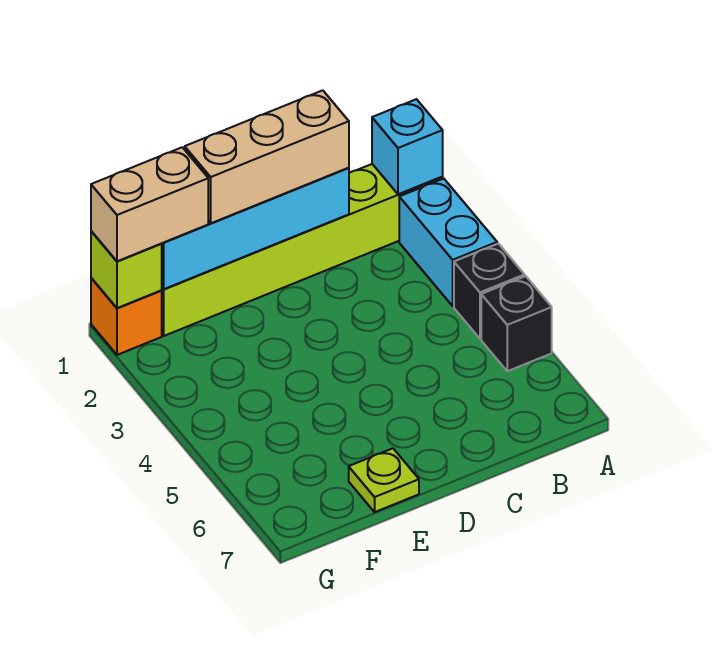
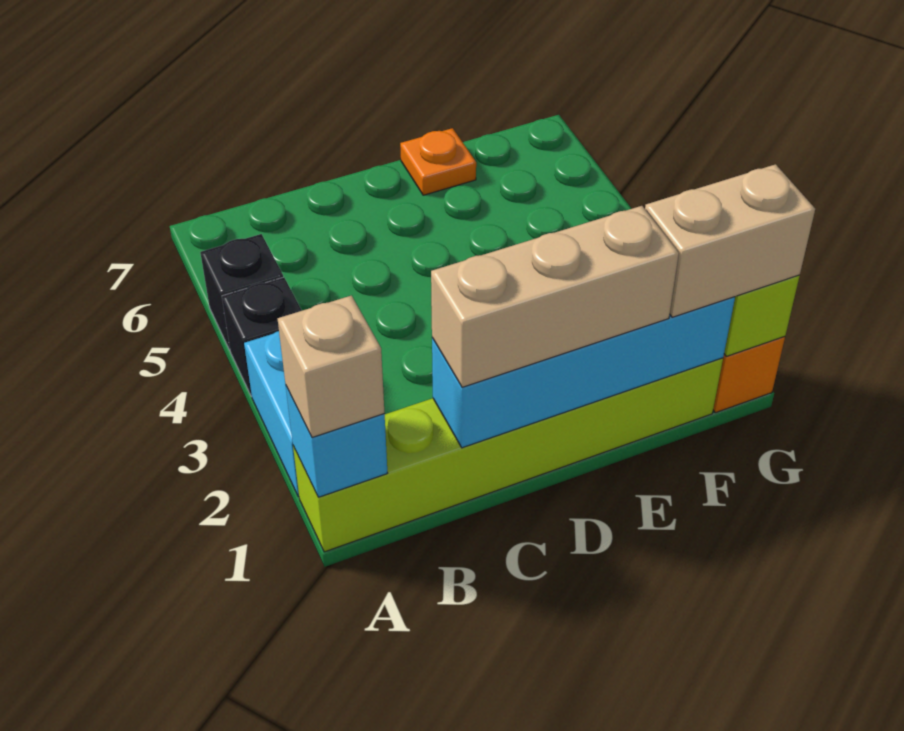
none -> tan 1x1 brick [278,296,385,438]
lime 1x1 plate [349,448,419,512] -> orange 1x1 plate [400,128,476,195]

